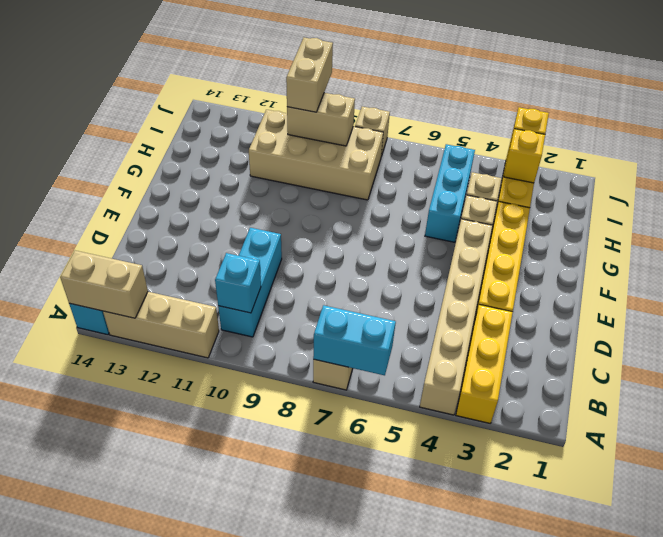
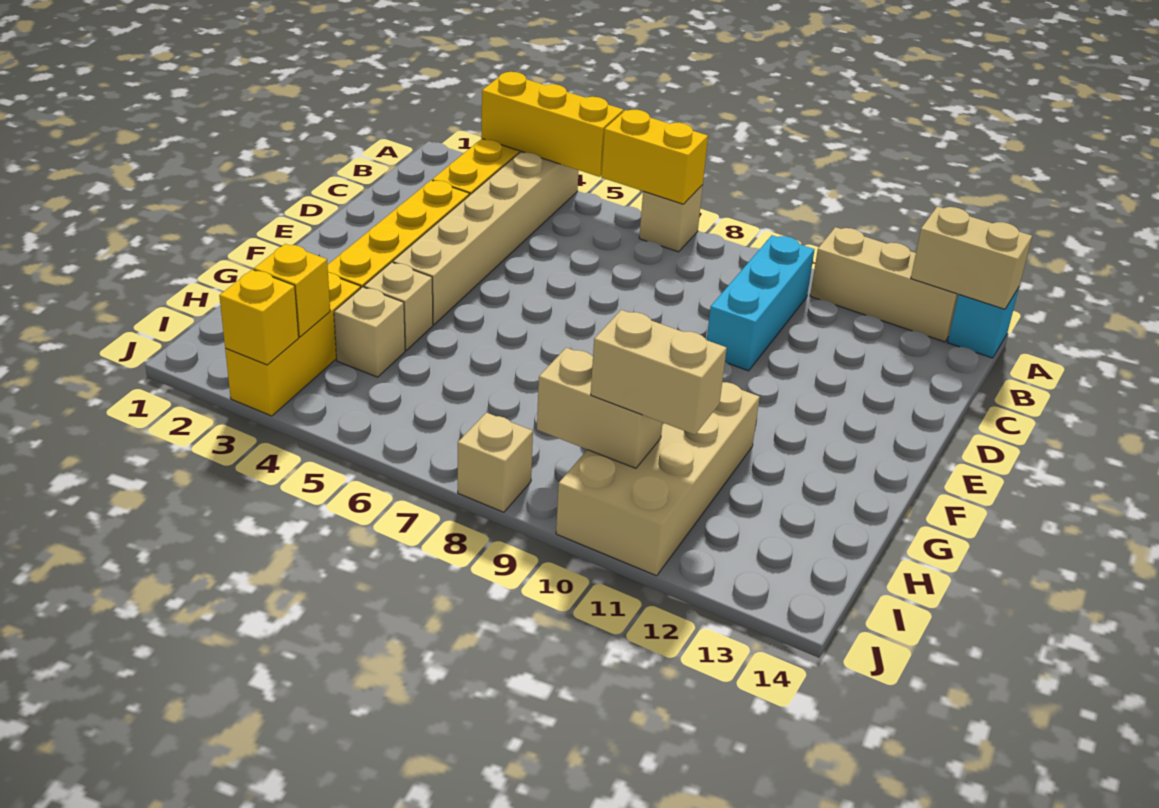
none -> yellow 1x3 brick [481,72,623,177]
cyan 1x2 brick [313,305,396,375] -> yellow 1x2 brick [602,110,708,204]
cyan 1x1 brick [215,253,261,313] -> none
cyan 1x3 brick [425,144,475,242] -> none
tan 2x4 brick [249,110,383,200] -> tan 2x4 brick turned to [556,382,760,576]
tan 1x2 brick [286,38,333,112] -> tan 1x2 brick turned to [591,310,727,435]

